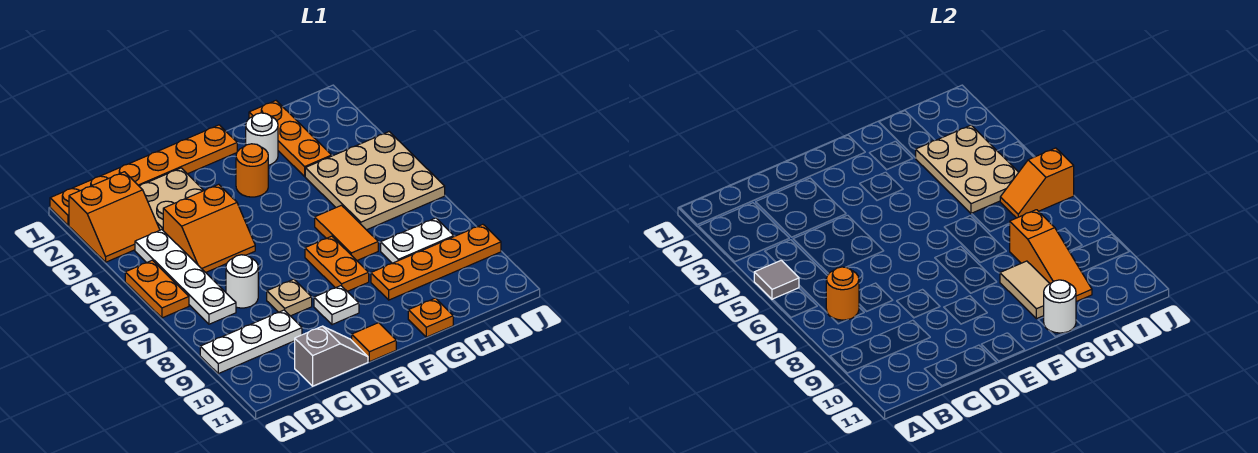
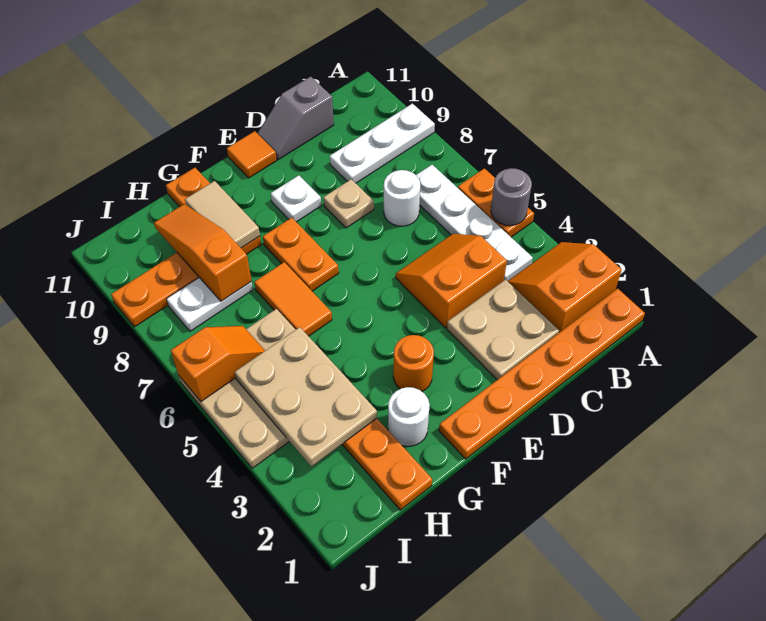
grey 1x1 tile [754,260,799,299] -> grey 1x1 round brick [491,168,532,226]
orange 1x1 round brick [826,267,859,320] -> none
white 1x1 round brick [1044,280,1076,333] -> none

